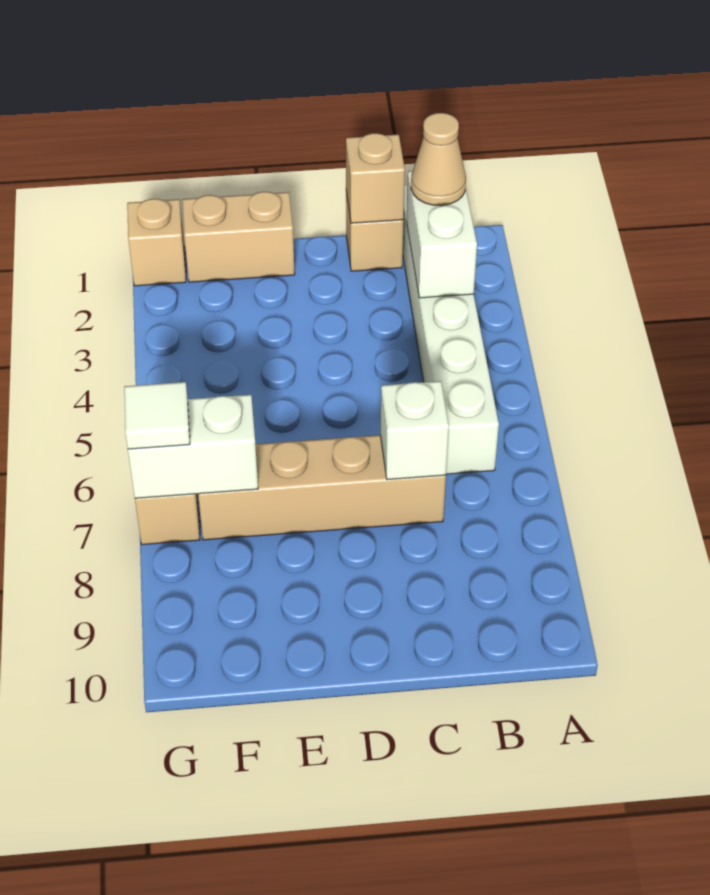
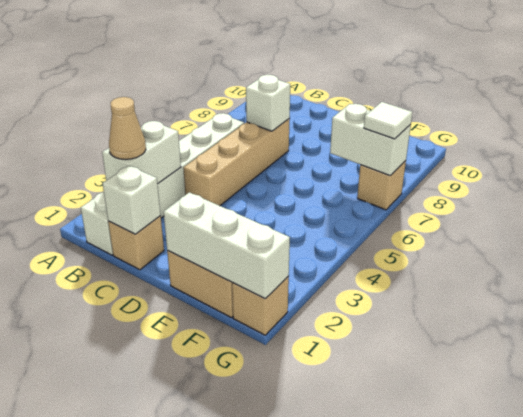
tan 1x1 brick [346,133,405,223] -> white 1x1 brick [102,166,161,234]
tan 1x4 brick [198,435,446,540] -> tan 1x4 brick turned to [183,119,290,206]
none -> white 1x3 brick [164,192,290,299]

